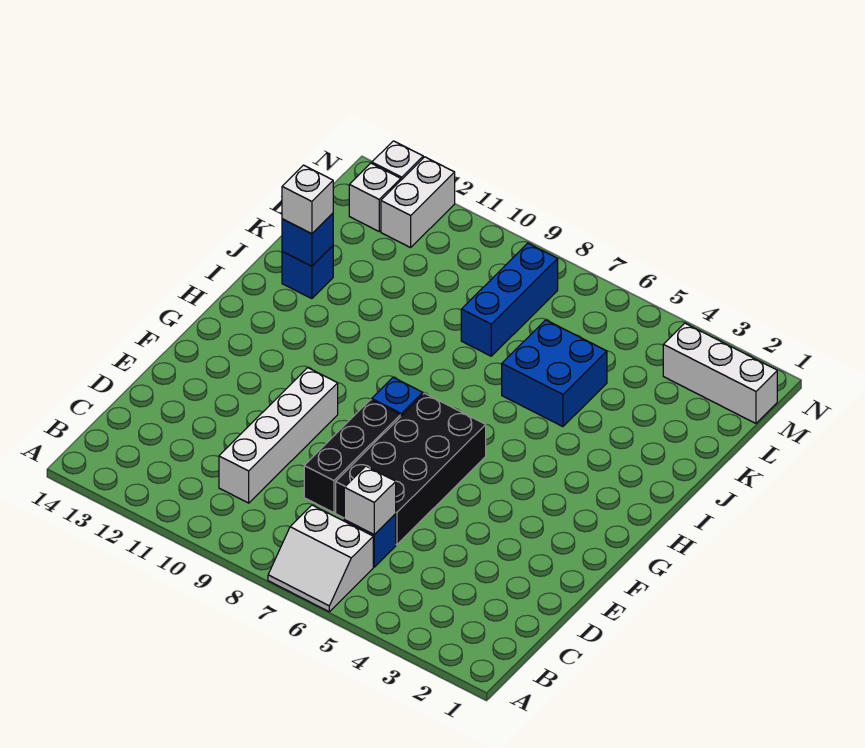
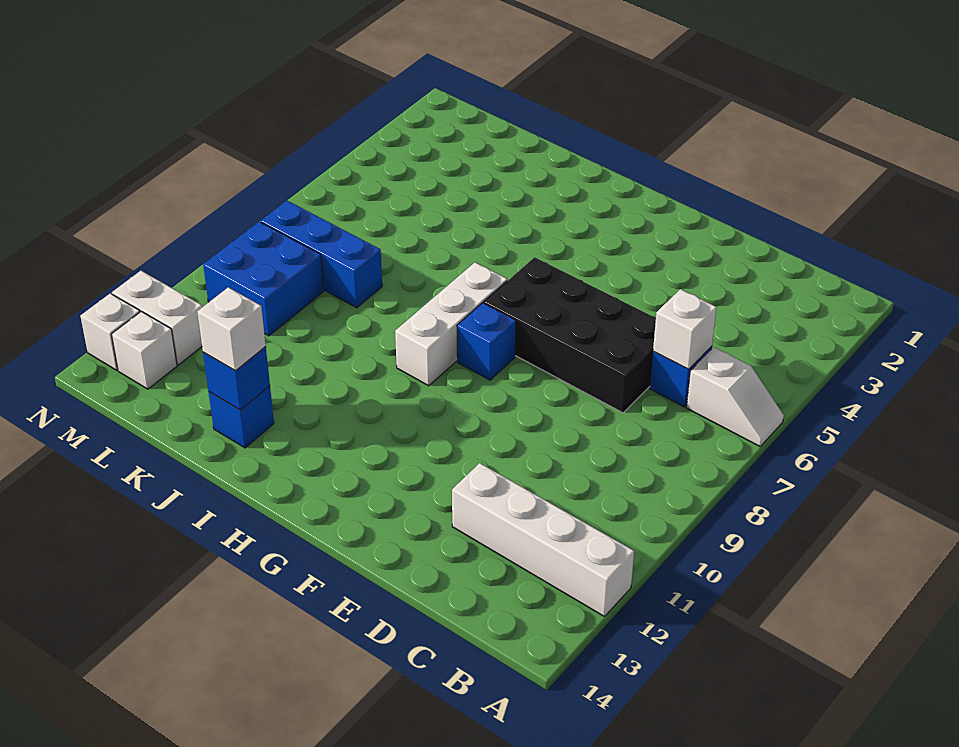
white 2x2 slope [268,505,373,612] -> white 1x2 slope [687,347,784,446]
white 1x4 brick [219,368,338,503] -> white 1x4 brick moved to [452,463,634,616]
black 1x3 brick [304,400,400,513] -> none
blue 2x2 brick [502,320,607,427] -> blue 2x2 brick moved to [203,222,324,336]
white 1x3 brick [663,323,777,423] -> white 1x3 brick moved to [395,262,507,386]

